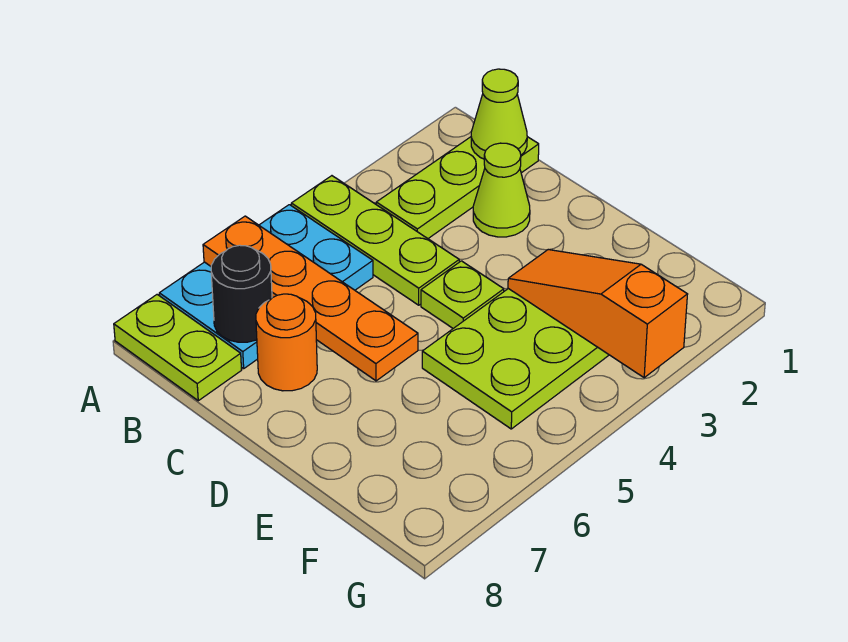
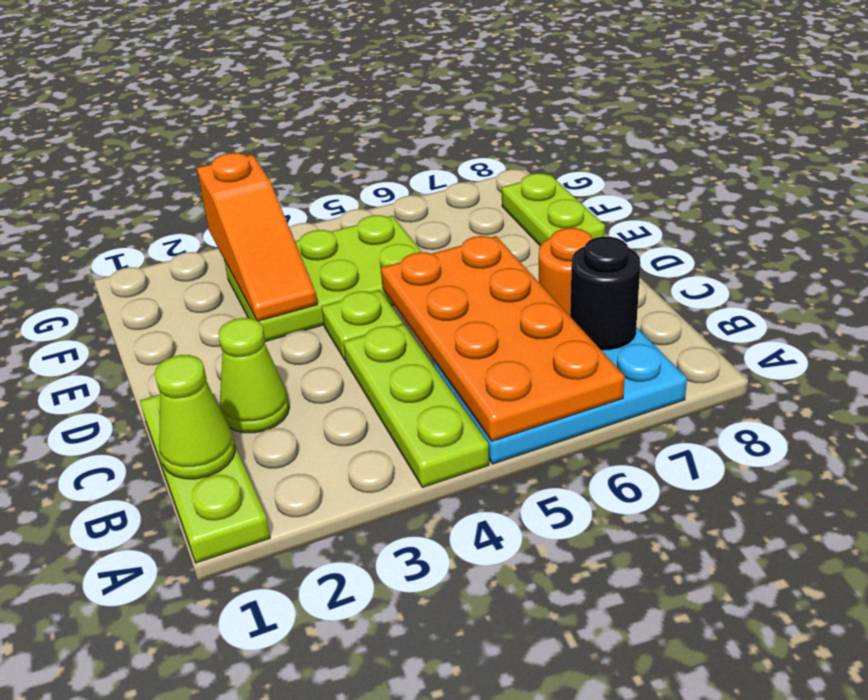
orange 1x4 plate [203,216,418,381] -> orange 2x4 plate [381,236,625,441]
lime 1x2 plate [114,295,241,401] -> lime 1x2 plate moved to [502,173,605,246]
lime 1x3 plate [376,137,539,238] -> lime 1x3 plate turned to [140,381,270,563]

